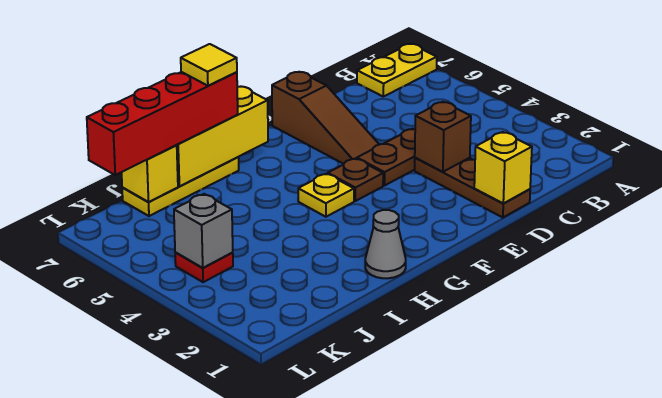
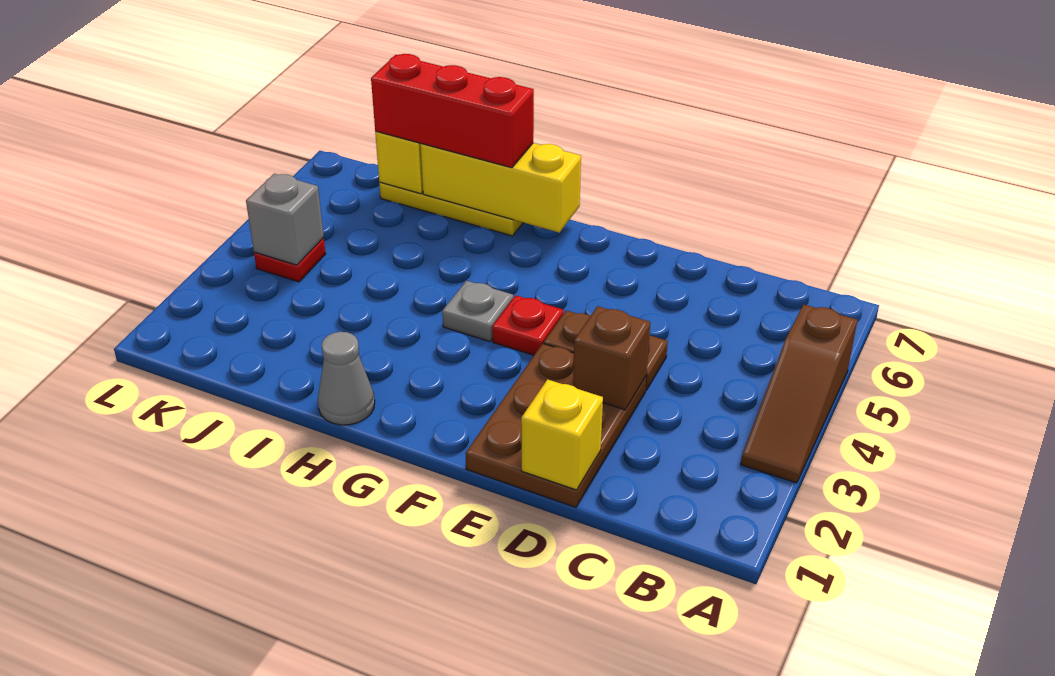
yellow 1x2 plate [357,44,437,97] -> none
brown 1x3 plate [415,158,530,218] -> brown 2x3 plate [466,344,647,507]
brown 1x3 slope [272,72,379,164] -> brown 1x3 slope moved to [741,305,857,483]
brown 1x1 plate [328,158,383,201] -> red 1x1 plate [492,295,563,355]
yellow 1x1 plate [298,174,354,217] -> grey 1x1 plate [442,281,513,342]
red 1x4 brick [87,72,238,175] -> red 1x3 brick [371,54,534,168]
yellow 1x1 tile [181,44,237,86] -> none

